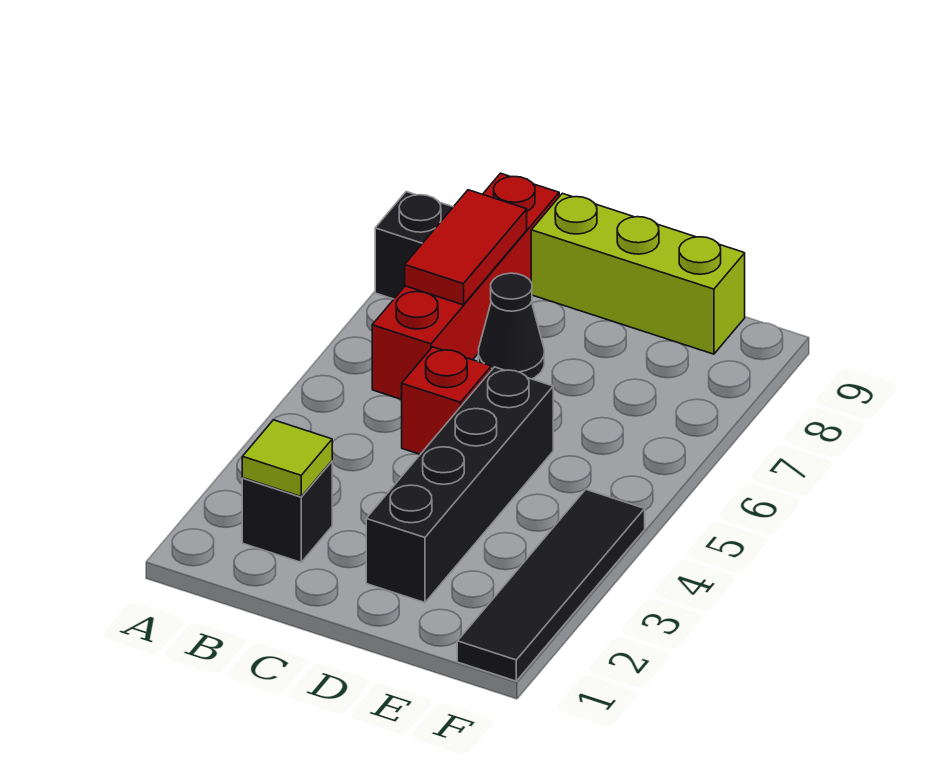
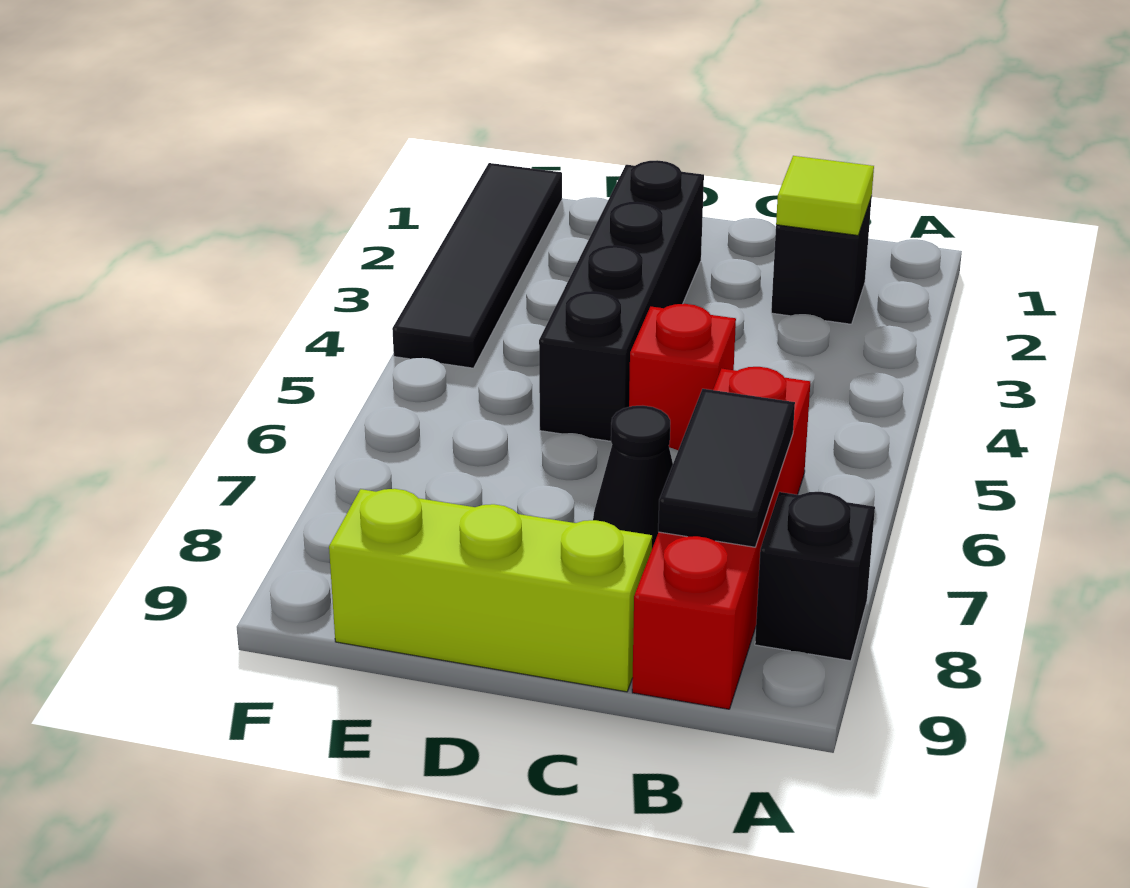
red 1x2 tile [405,190,527,305] -> black 1x2 tile [658,389,795,547]

